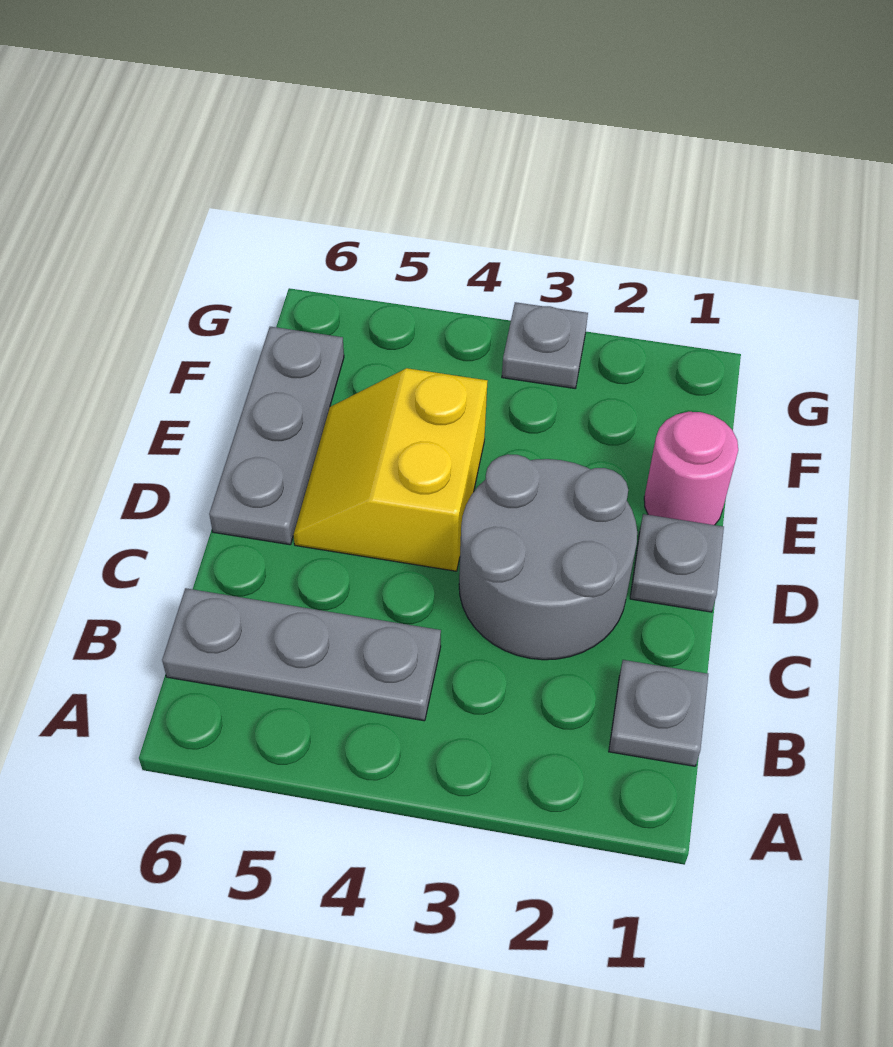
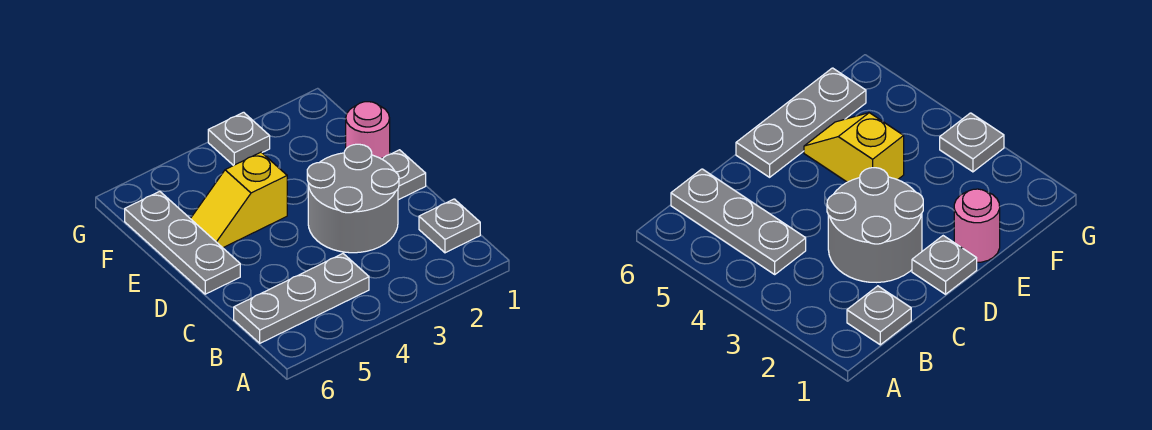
yellow 2x2 slope [293,368,487,571] -> yellow 1x2 slope [191,152,287,248]

